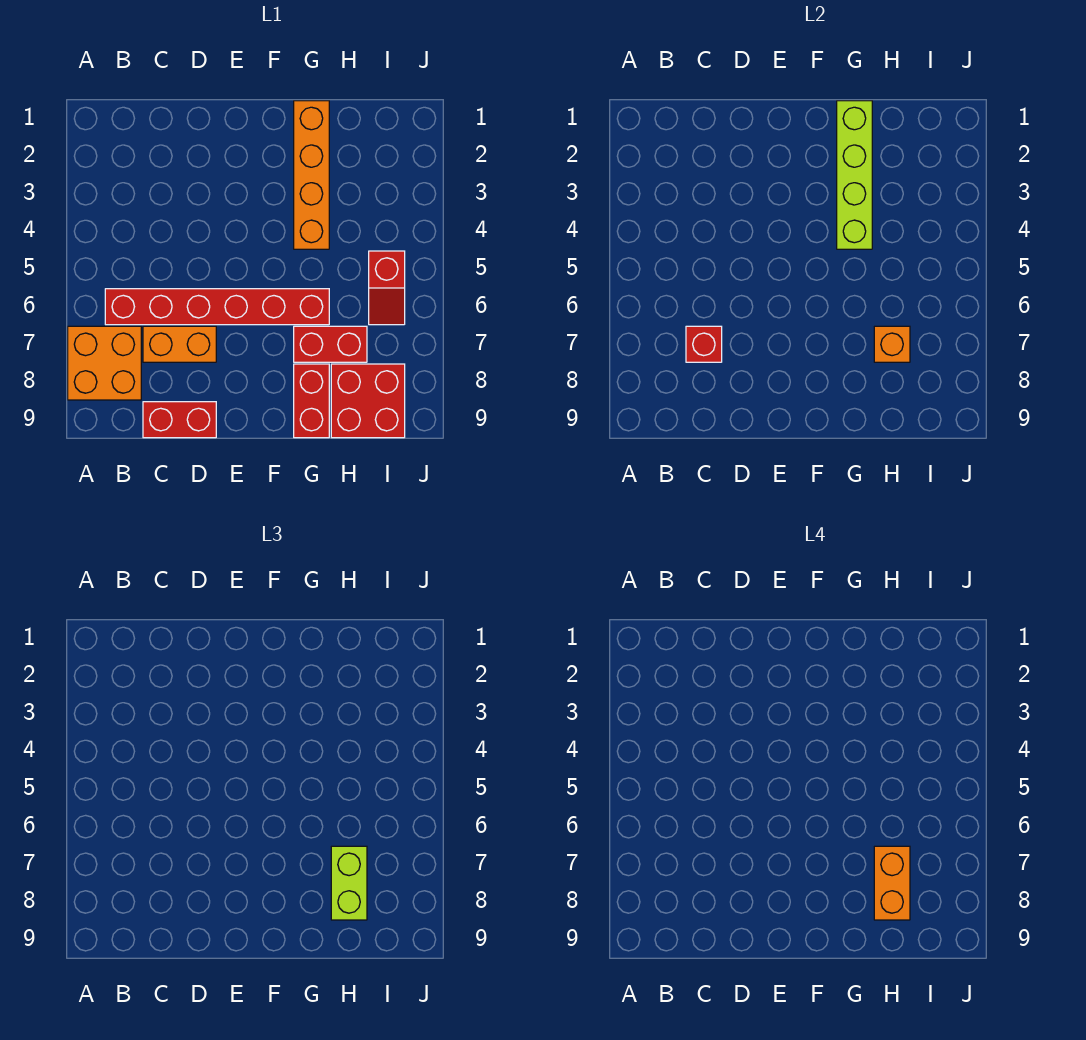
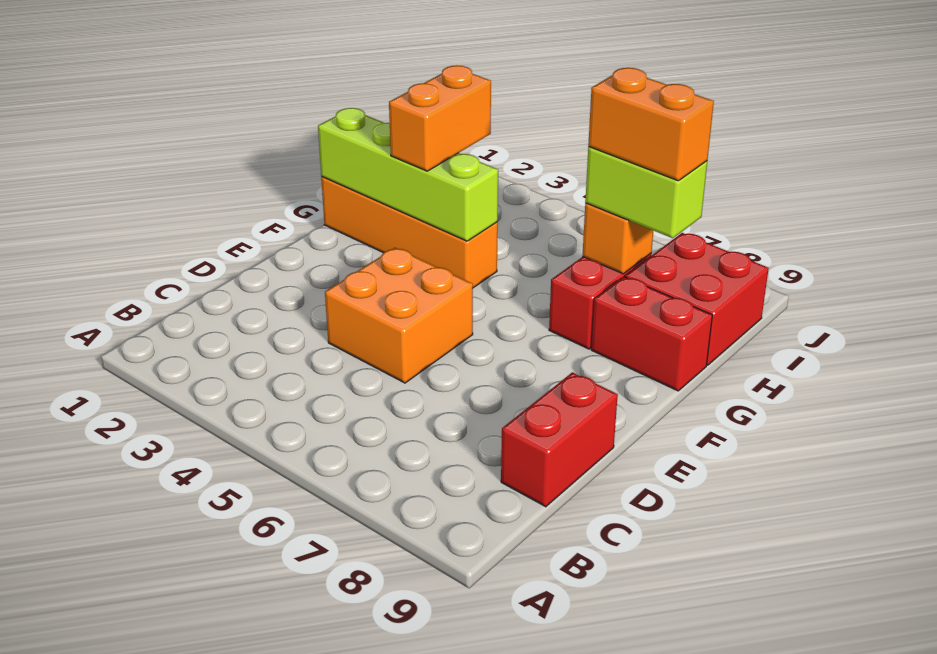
orange 2x2 brick [68,326,141,400] -> orange 2x2 brick moved to [325,248,473,383]
red 1x6 brick [105,289,329,325] -> none
orange 1x2 brick [143,326,216,362] -> orange 1x2 brick moved to [389,66,491,171]
red 1x1 brick [686,326,722,362] -> none
red 1x2 slope [369,251,405,325] -> none

